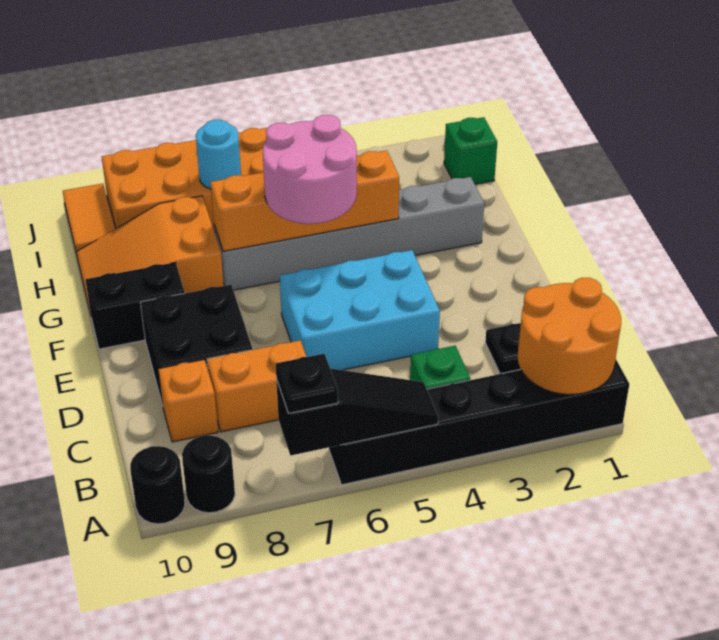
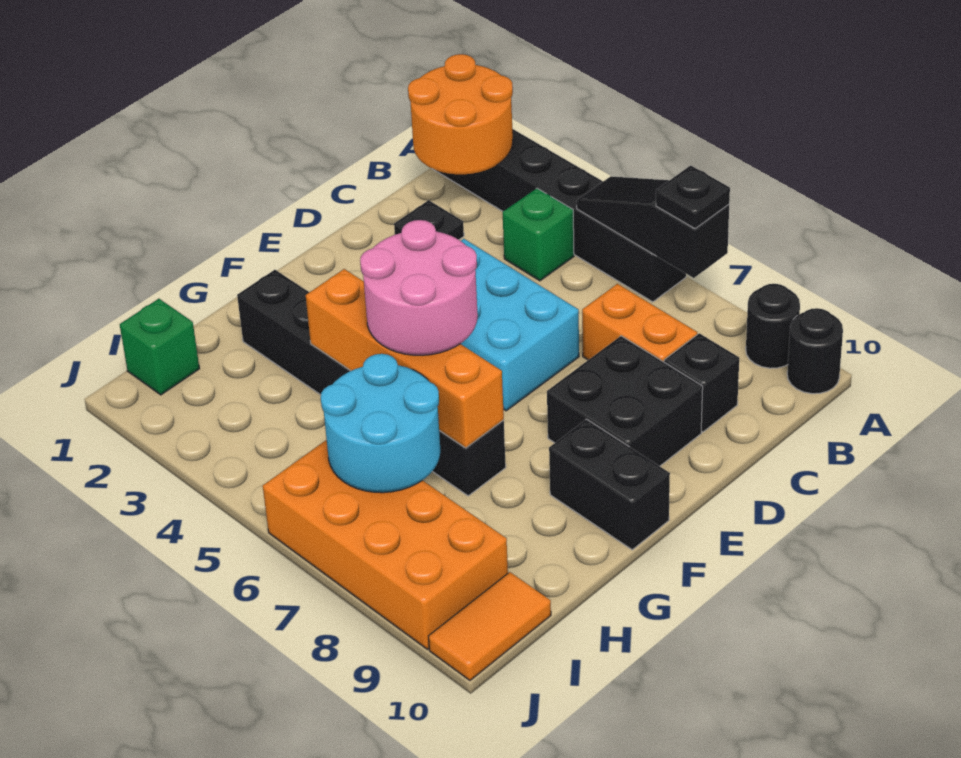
orange 1x1 brick [158,360,218,442] -> black 1x1 brick [664,333,739,432]
grey 1x6 brick [214,177,484,290] -> black 1x6 brick [237,270,506,496]
orange 2x3 slope [76,196,224,313] -> none
cyan 1x1 round brick [196,120,241,189] -> cyan 2x2 round brick [321,354,440,493]

